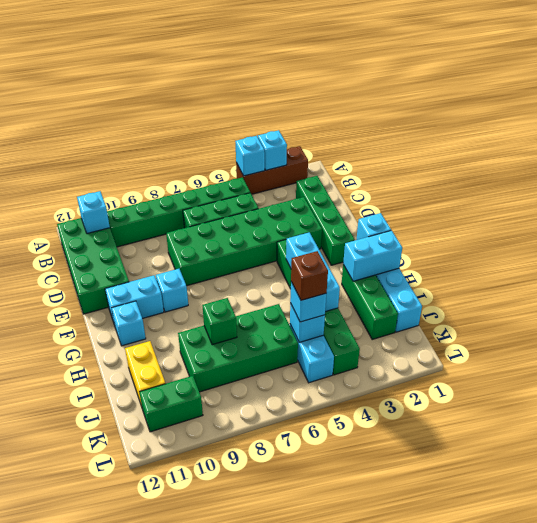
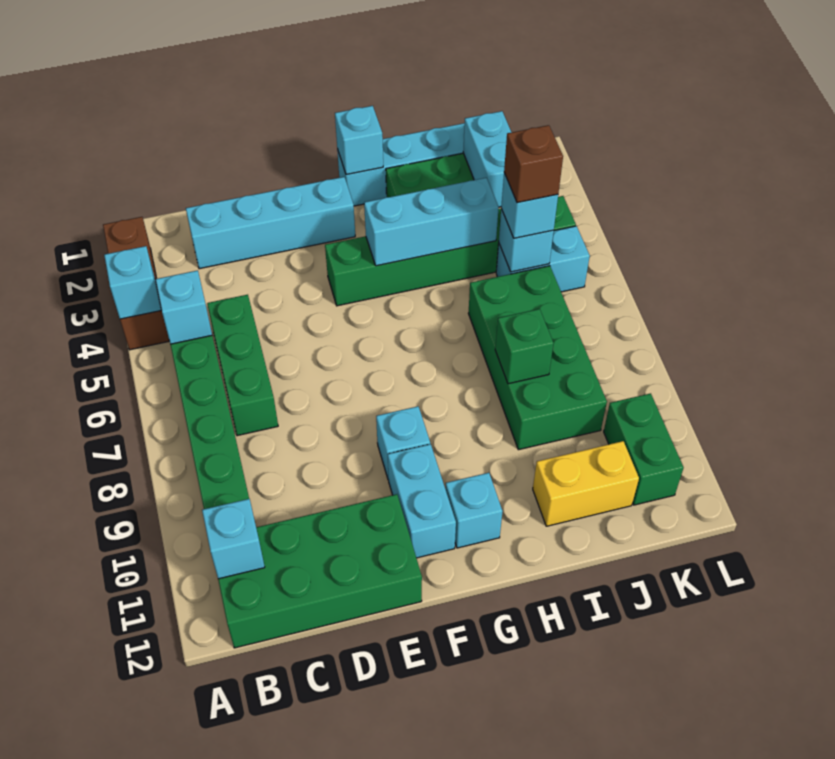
cyan 1x1 brick [258,130,287,170] -> cyan 1x1 brick moved to [155,270,212,344]
green 1x4 brick [296,176,355,265] -> cyan 1x4 brick [186,177,355,269]
green 2x6 brick [166,197,322,286] -> none
cyan 1x2 brick [343,231,402,281] -> cyan 1x2 brick moved to [463,111,511,207]

